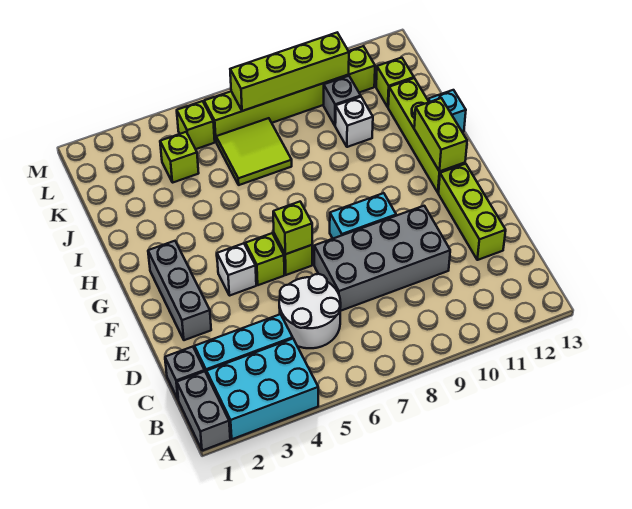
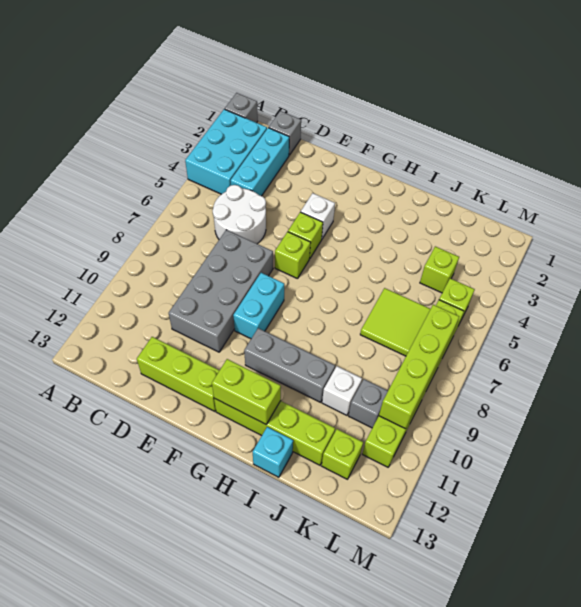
grey 1x2 brick [177,371,230,451] -> grey 1x1 brick [225,93,258,123]
grey 1x3 brick [148,241,211,340] -> grey 1x3 brick moved to [244,328,335,402]
lime 1x1 brick [273,202,312,254] -> none

